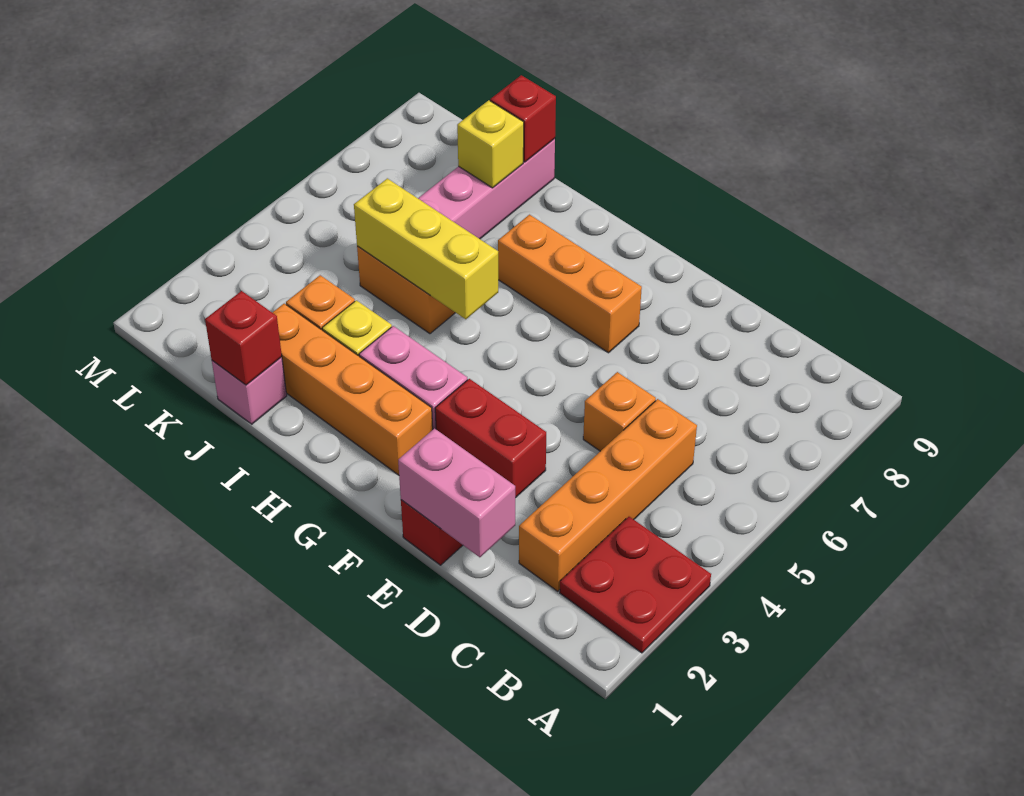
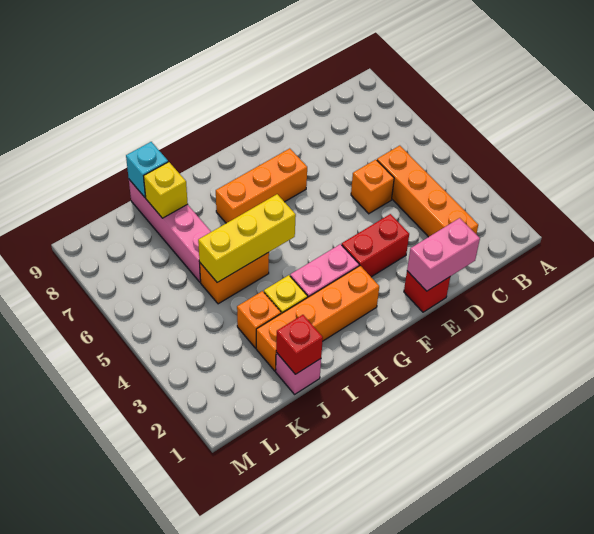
red 2x2 plate [560,517,711,653] -> none
red 1x1 brick [490,75,556,162] -> cyan 1x1 brick [126,142,168,198]

